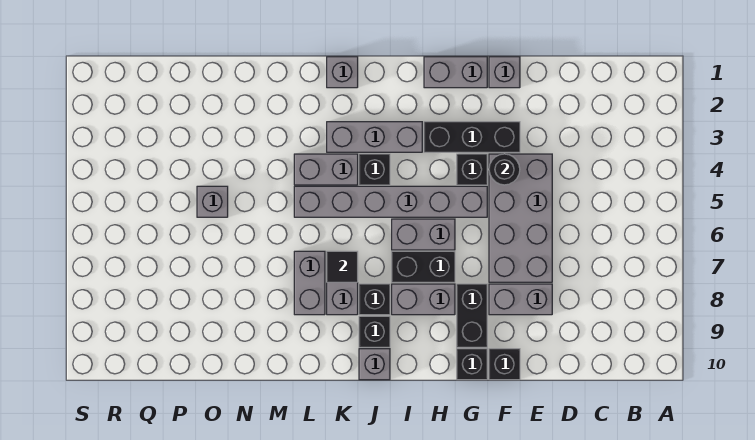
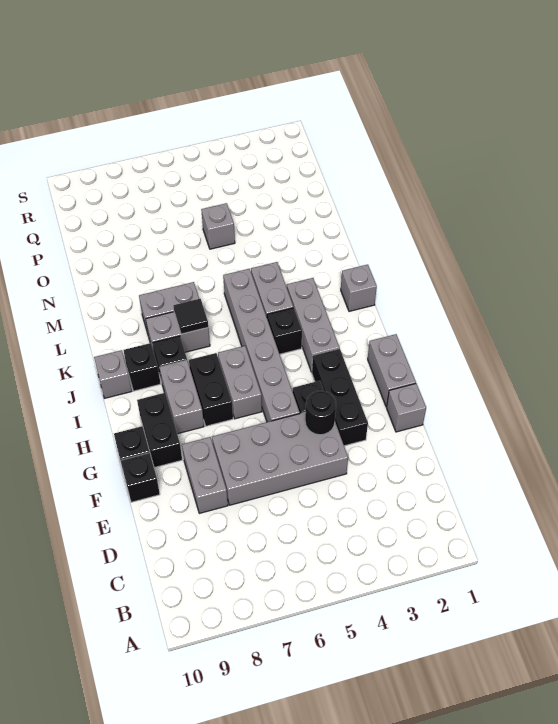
black 1x2 brick [457,284,487,347] -> black 1x2 brick turned to [137,393,182,468]

